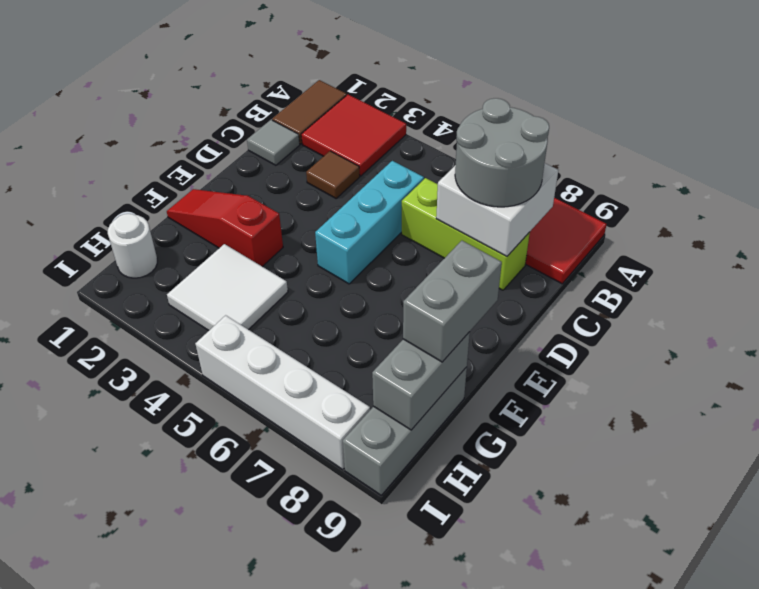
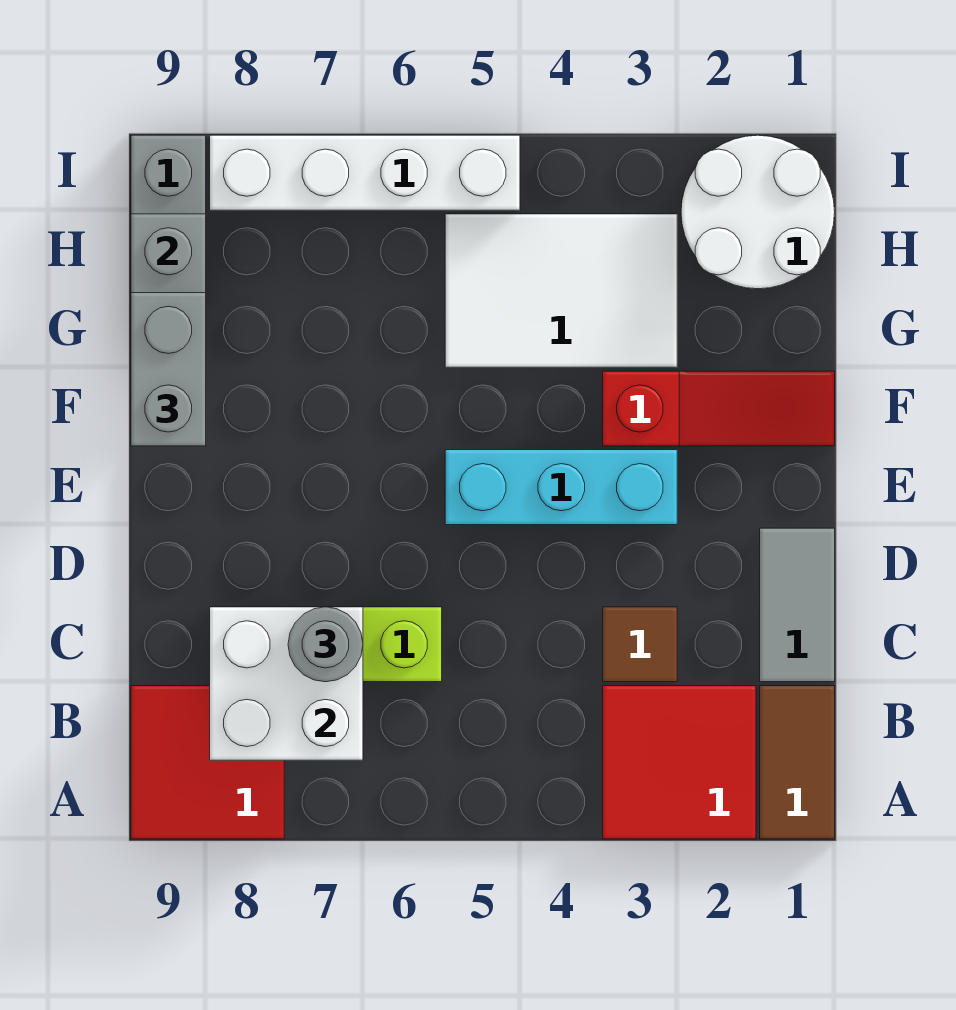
grey 2x2 round brick [455,98,549,207] -> grey 1x1 round brick [288,607,363,682]
grey 1x1 tile [247,120,300,165] -> grey 1x2 tile [760,528,835,682]
cyan 1x3 brick [315,161,424,284] -> cyan 1x3 brick turned to [445,450,677,525]
white 2x2 tile [167,244,288,330] -> white 2x3 tile [445,214,677,367]
white 1x1 round brick [108,214,157,278] -> white 2x2 round brick [681,135,835,289]

